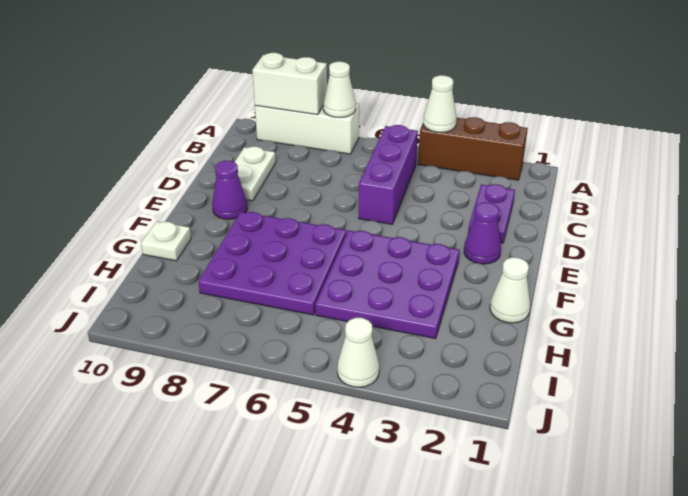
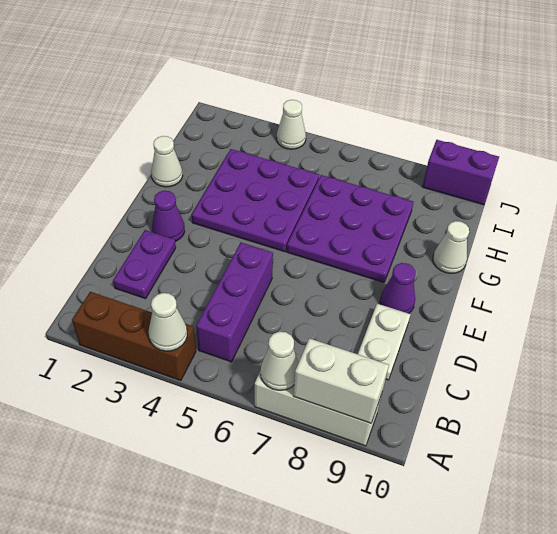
white 1x1 plate [141,221,191,261] -> white 1x1 cone [433,221,469,274]
none -> purple 1x2 brick [422,140,499,205]

